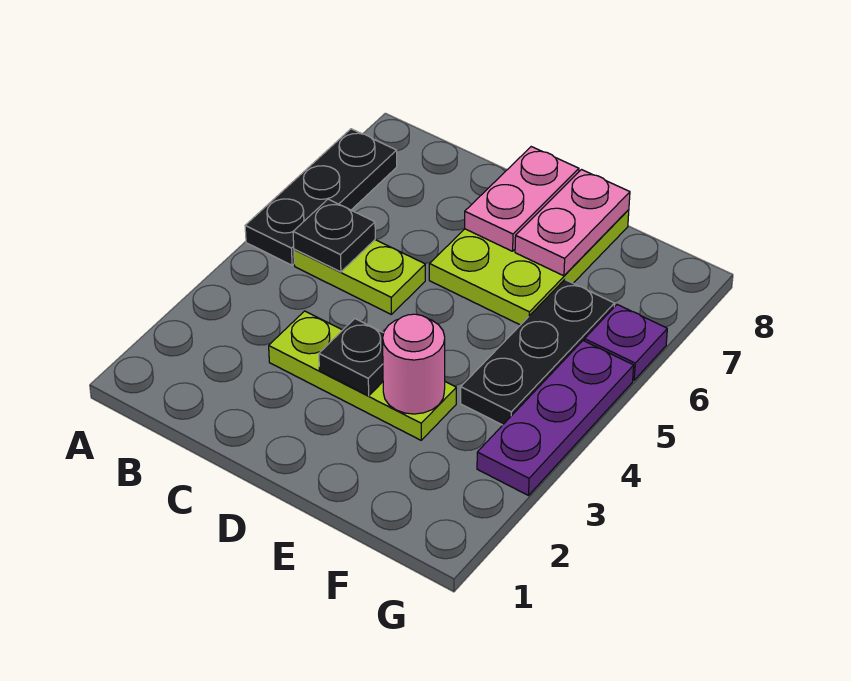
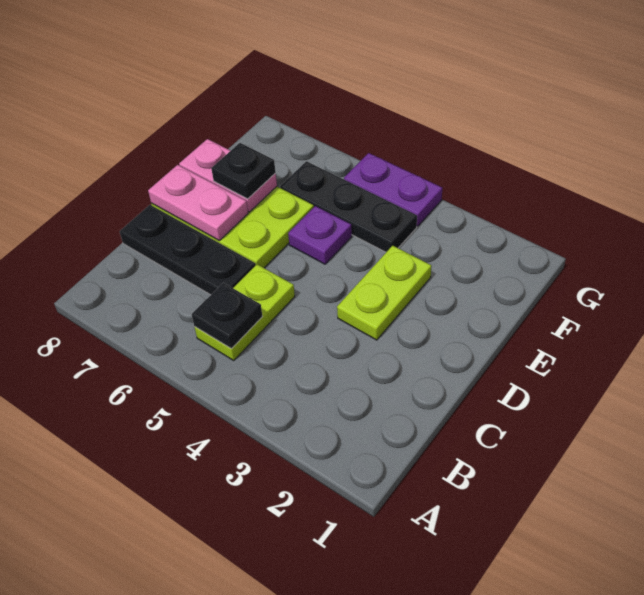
black 1x3 plate [245,129,397,265] -> black 1x3 plate moved to [120,205,255,295]
lime 1x3 plate [269,311,456,440] -> lime 1x2 plate [337,246,431,340]
black 1x1 plate [319,319,384,396] -> black 1x1 plate moved to [211,143,276,199]
pink 1x1 round brick [383,314,445,414] -> none
purple 1x3 plate [477,341,634,495] -> purple 1x2 plate [344,153,442,226]
purple 1x1 plate [584,305,667,380] -> purple 1x1 plate moved to [288,206,352,264]

